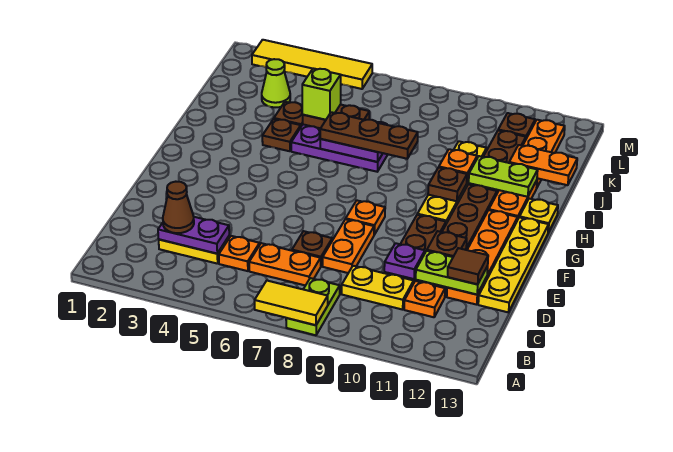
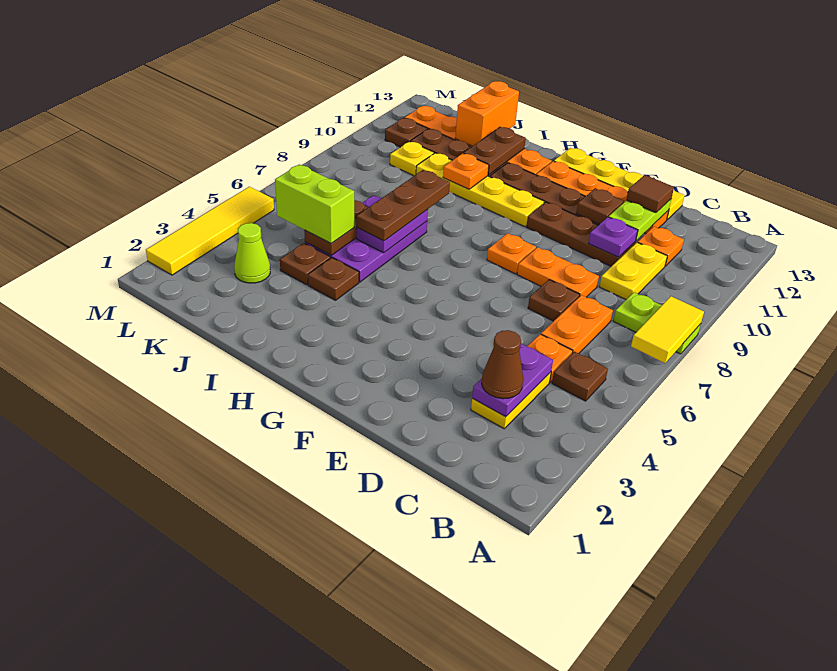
brown 1x1 plate [428,167,467,201] -> brown 1x1 plate moved to [552,352,608,401]
yellow 1x1 plate [520,199,558,232] -> yellow 1x1 plate moved to [390,142,434,176]
lime 1x2 plate [469,156,538,197] -> brown 1x2 plate [464,127,526,175]
lime 1x1 brick [302,68,341,120] -> lime 1x2 brick [275,165,354,243]
orange 1x2 plate [509,145,577,185] -> orange 1x2 brick [455,81,519,146]

